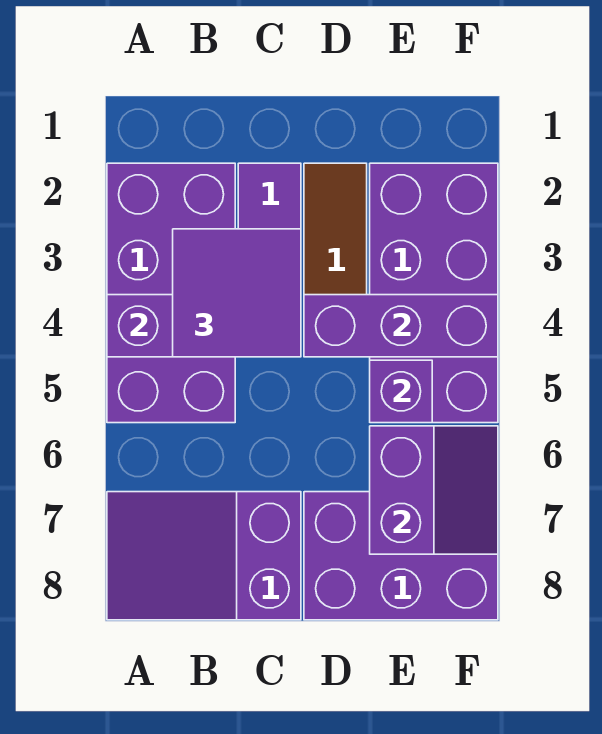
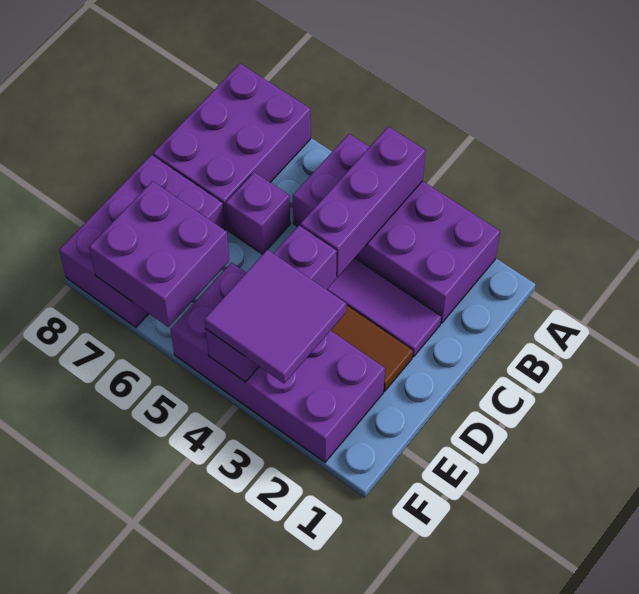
purple 2x3 slope [107,492,301,620] -> purple 2x3 brick [153,64,311,230]
purple 2x2 tile [173,229,301,357] -> purple 2x2 tile moved to [204,250,346,383]
purple 1x1 brick [370,360,432,423] -> purple 1x1 brick moved to [226,172,290,254]
purple 2x2 slope [370,426,498,554] -> purple 2x2 brick [89,181,229,327]

